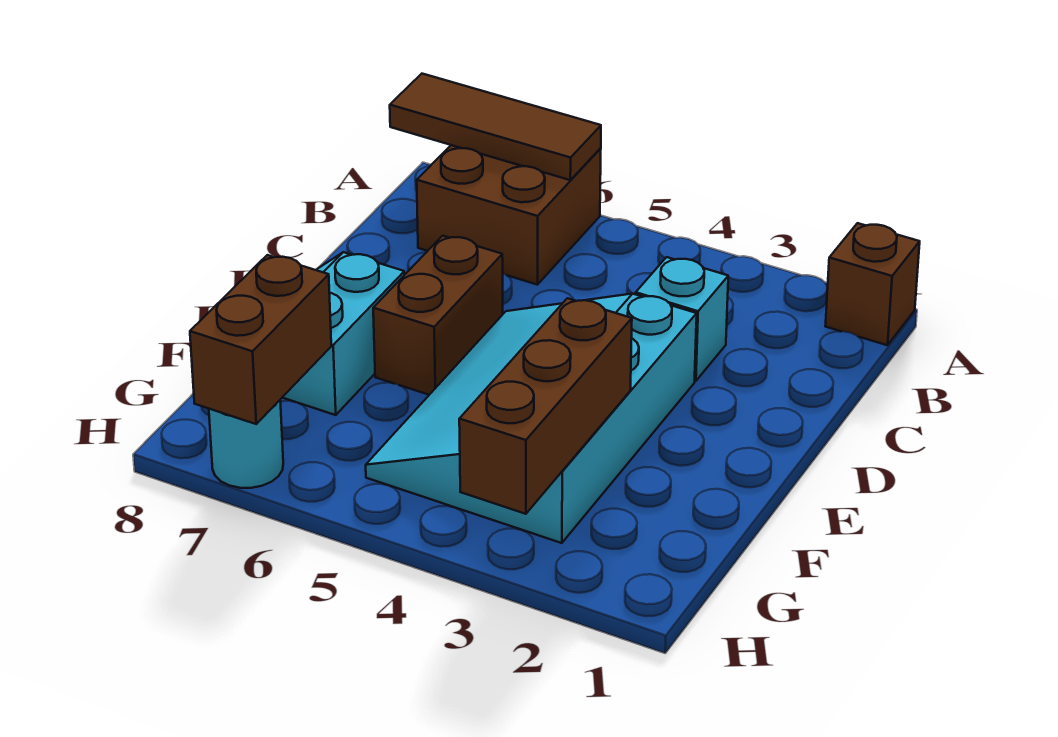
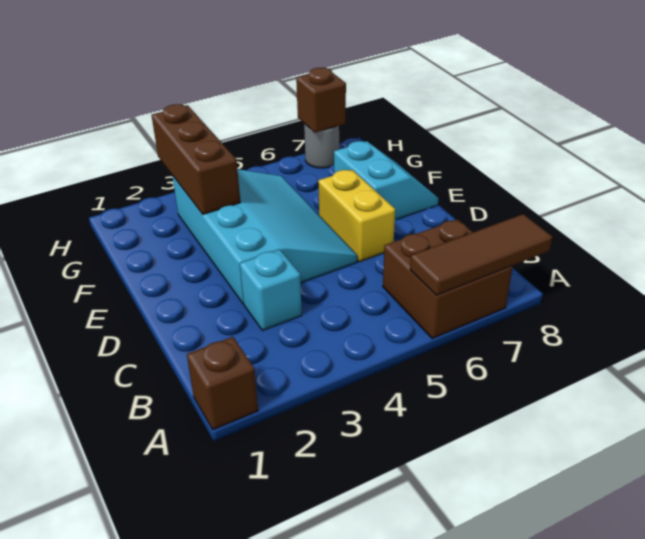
brown 1x2 brick [373,236,503,395] -> yellow 1x2 brick [318,170,395,262]
brown 1x2 brick [190,255,331,424] -> brown 1x1 brick [296,68,346,133]
cyan 1x1 round brick [209,400,283,488] -> grey 1x1 round brick [304,124,339,168]

